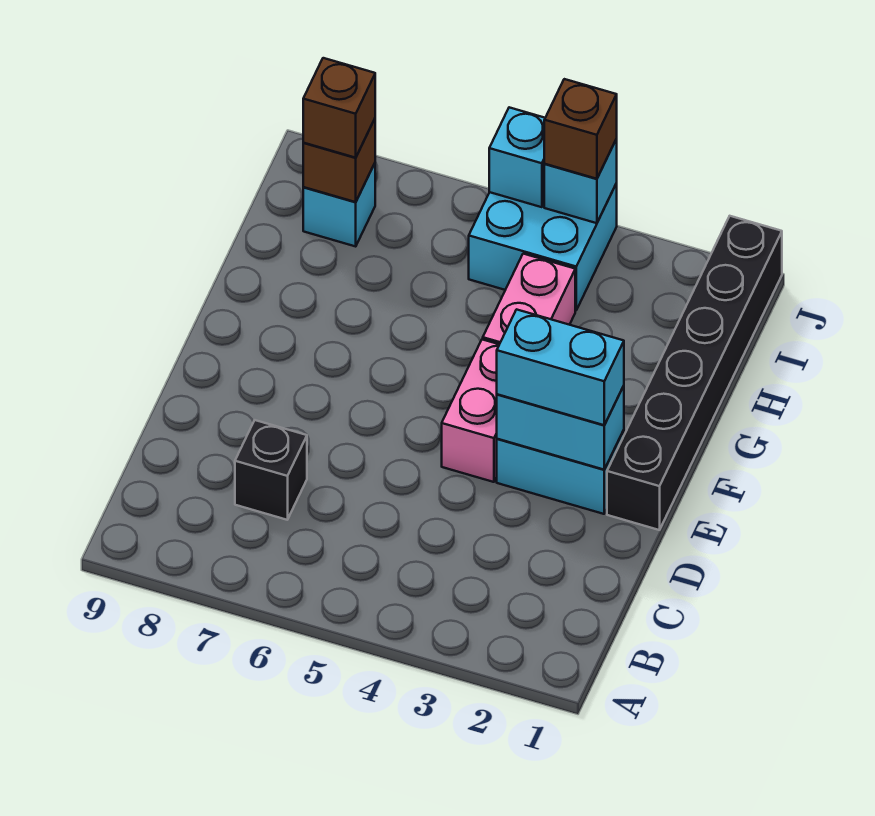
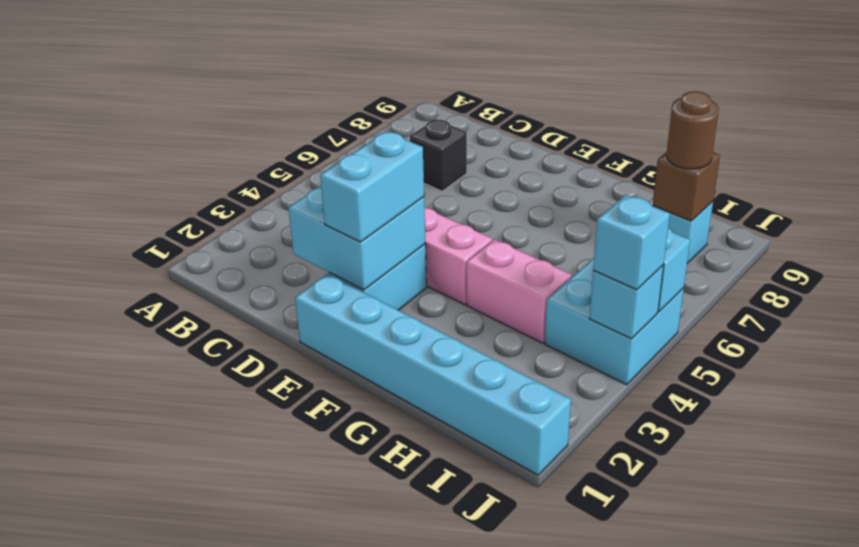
black 1x6 brick [607,216,782,530] -> cyan 1x6 brick [295,274,571,475]
cyan 1x2 brick [497,386,624,470] -> cyan 2x2 brick [288,186,425,290]
brown 1x1 brick [303,58,375,158] -> brown 1x1 round brick [666,91,719,169]
brown 1x1 brick [544,79,617,179] -> cyan 1x1 brick [593,195,670,290]

